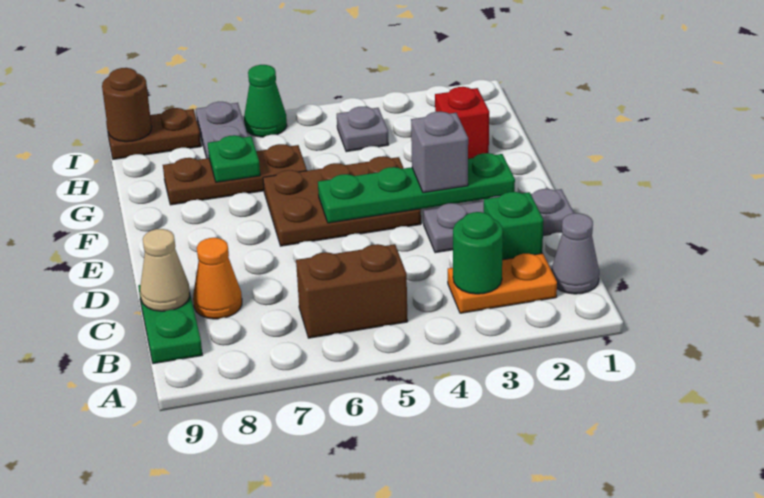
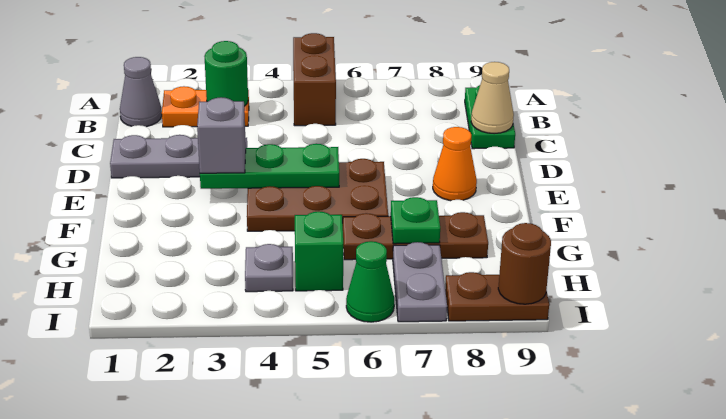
brown 1x2 brick [296,244,408,338] -> brown 1x2 brick turned to [293,33,336,126]
green 1x1 brick [484,192,543,260] -> green 1x1 brick moved to [295,212,343,291]
orange 1x1 cone [193,238,242,319] -> orange 1x1 cone moved to [433,127,477,201]
green 1x4 plate [318,153,515,223] -> green 1x3 plate [200,144,339,189]
red 1x1 brick [435,87,489,159] -> none

